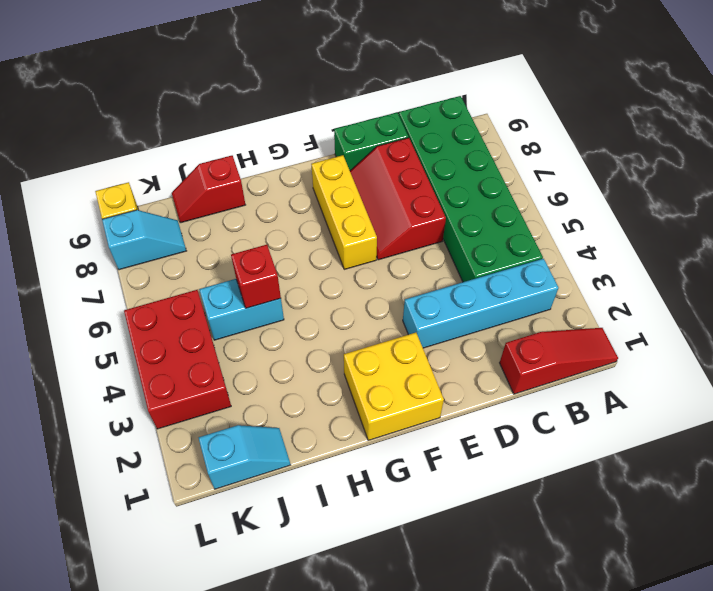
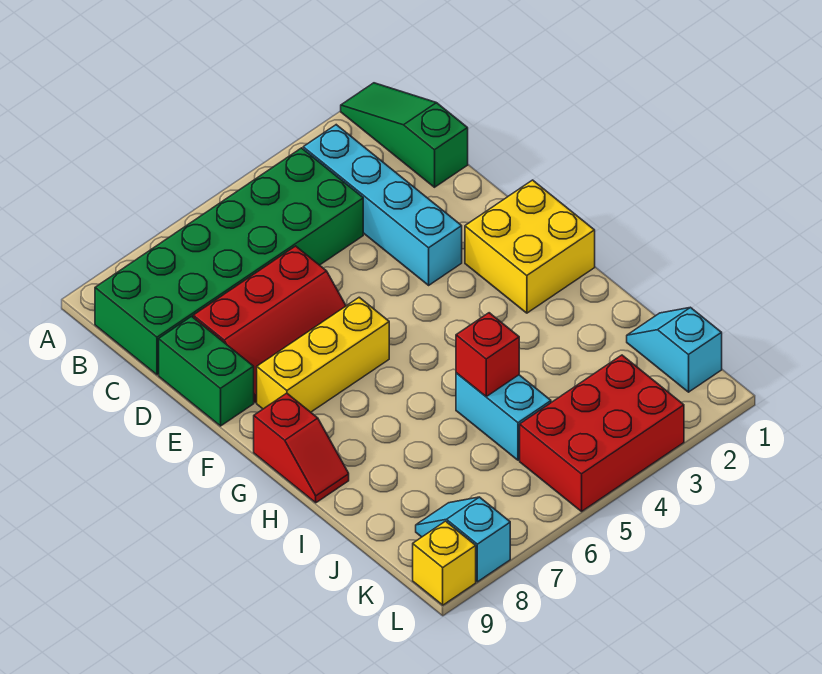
red 1x3 slope [500,328,618,394] -> green 1x3 slope [341,83,468,187]
red 1x2 slope [172,156,245,223] -> red 1x2 slope moved to [254,393,349,503]

